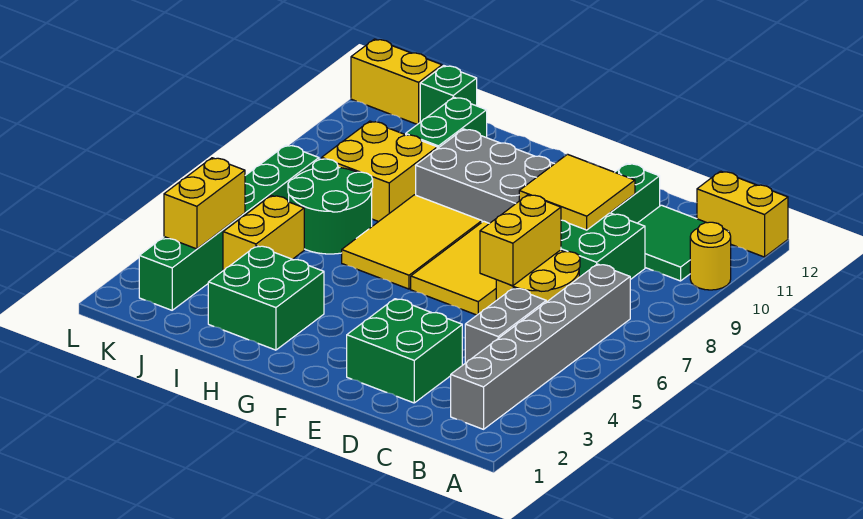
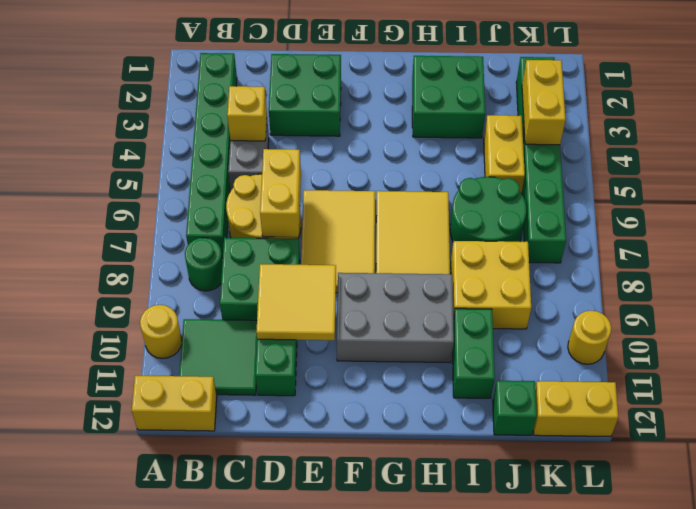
grey 1x6 brick [451,264,630,429] -> green 1x6 brick [186,53,237,258]
none -> green 1x1 round brick [185,238,223,291]
none -> yellow 1x1 brick [227,86,267,141]
none -> yellow 1x1 round brick [568,311,611,364]

